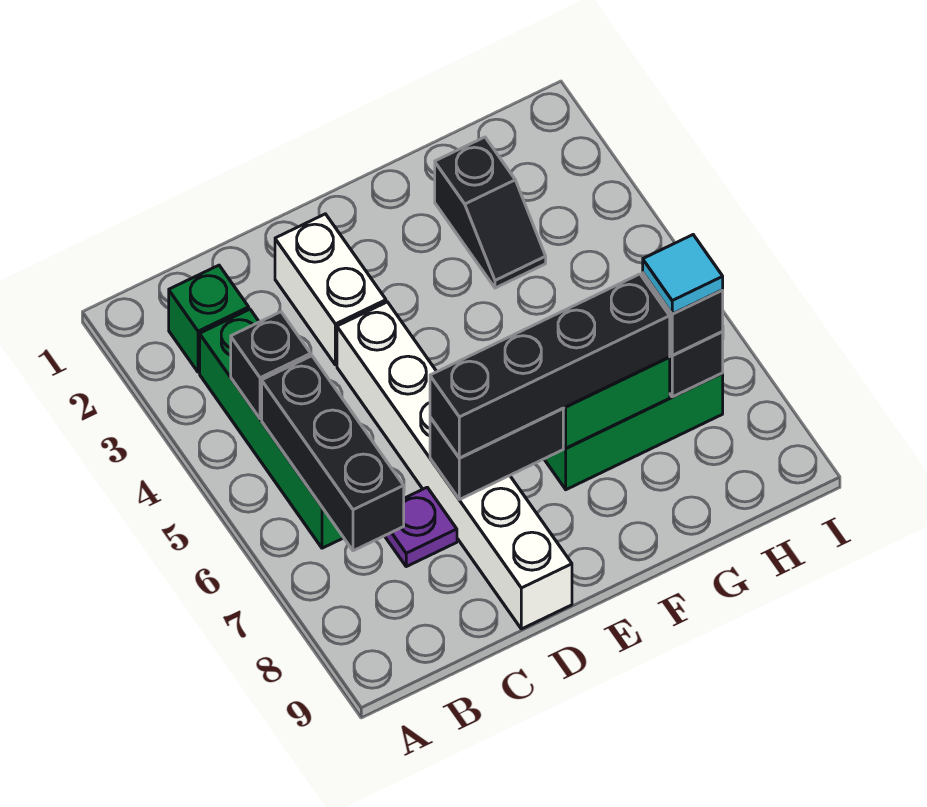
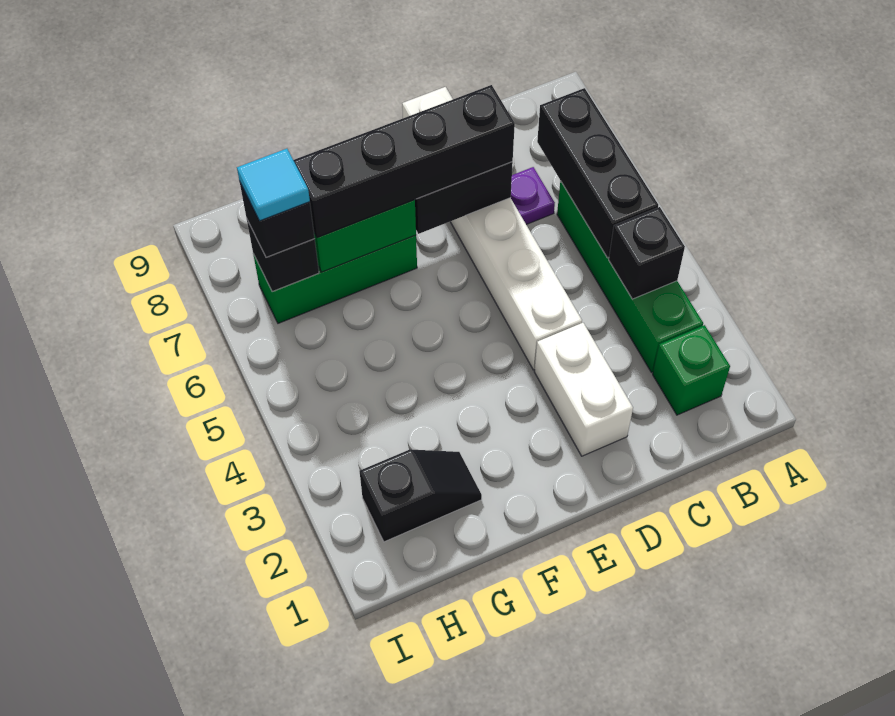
black 1x2 slope [435,137,546,288] -> black 1x2 slope turned to [360,449,482,542]

